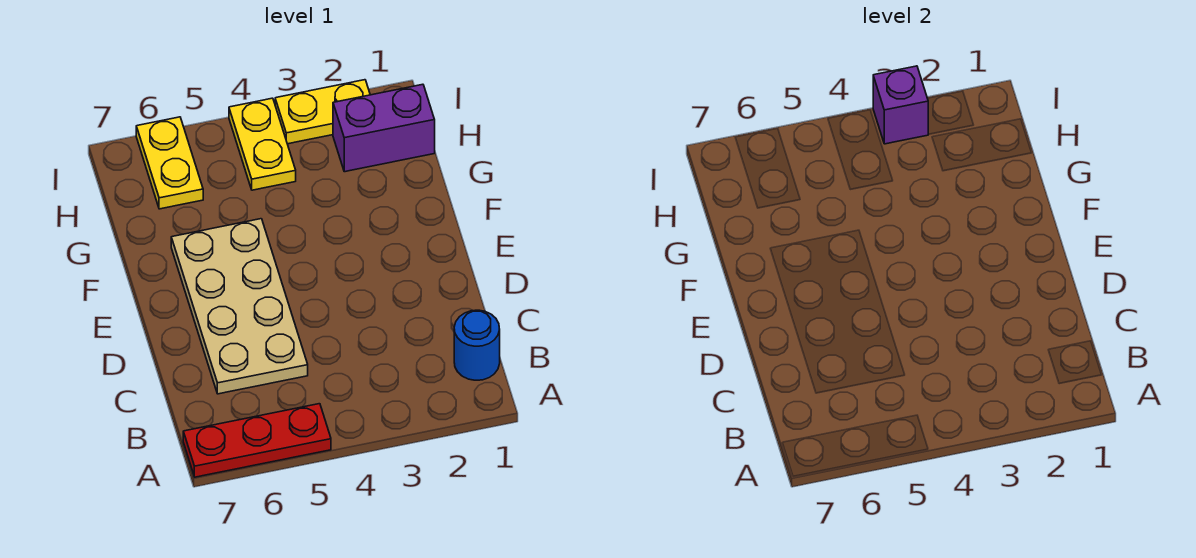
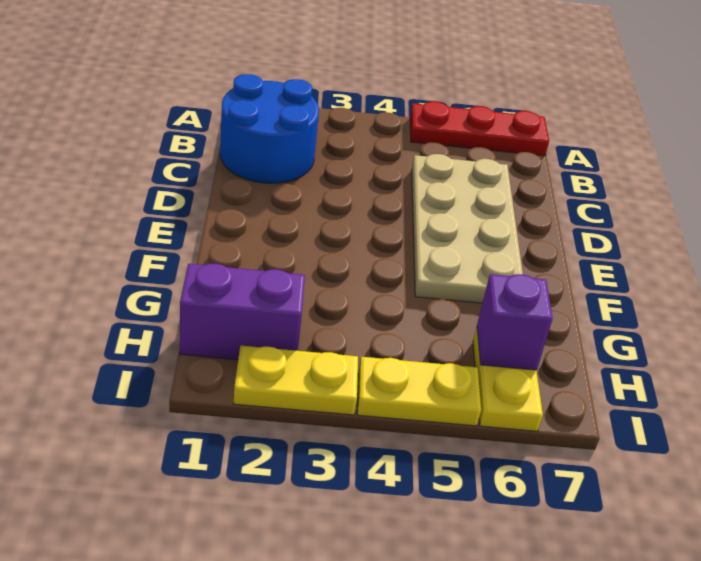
blue 1x1 round brick [454,310,500,380] -> blue 2x2 round brick [220,74,319,183]
yellow 1x2 plate [229,98,296,190] -> yellow 1x2 plate turned to [357,357,481,426]
purple 1x1 brick [873,66,928,144] -> purple 1x1 brick moved to [477,274,553,370]

